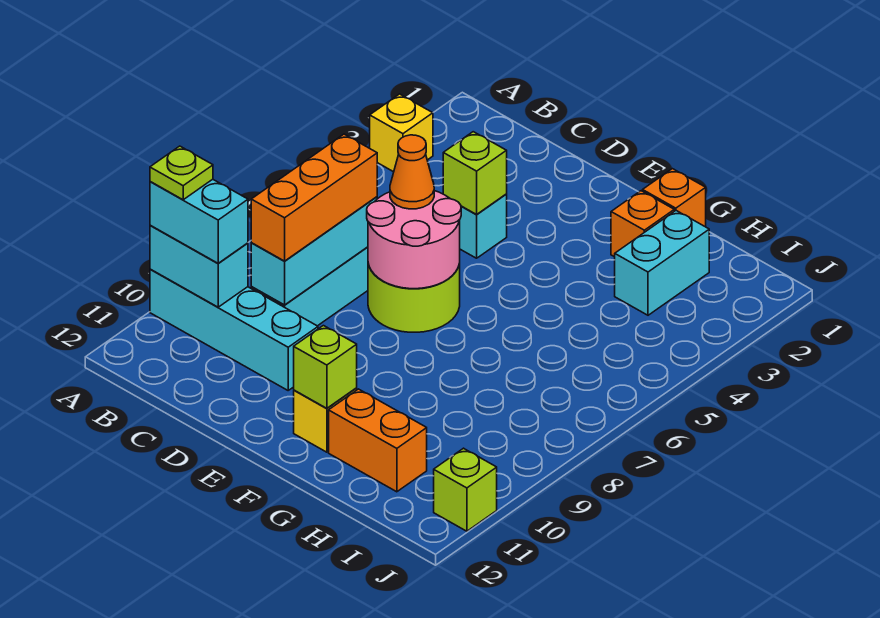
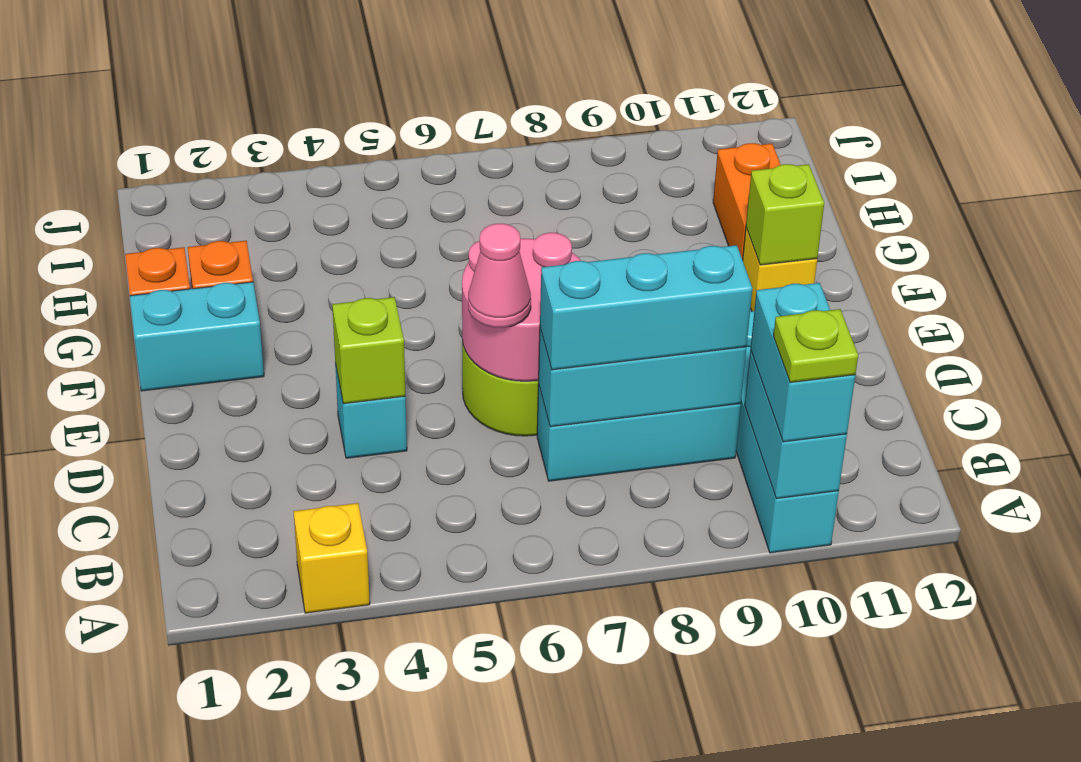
orange 1x3 brick [251,134,377,261] -> cyan 1x3 brick [540,245,752,370]
orange 1x1 cone [390,135,434,209] -> pink 1x1 cone [468,224,531,328]
cyan 1x2 brick [615,211,709,315] -> cyan 1x2 brick moved to [130,282,264,391]
lime 1x1 brick [434,448,497,531] -> none

